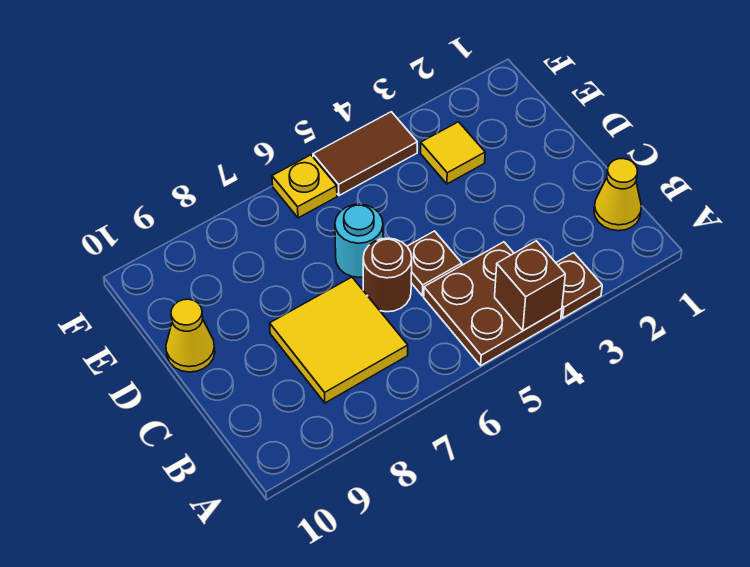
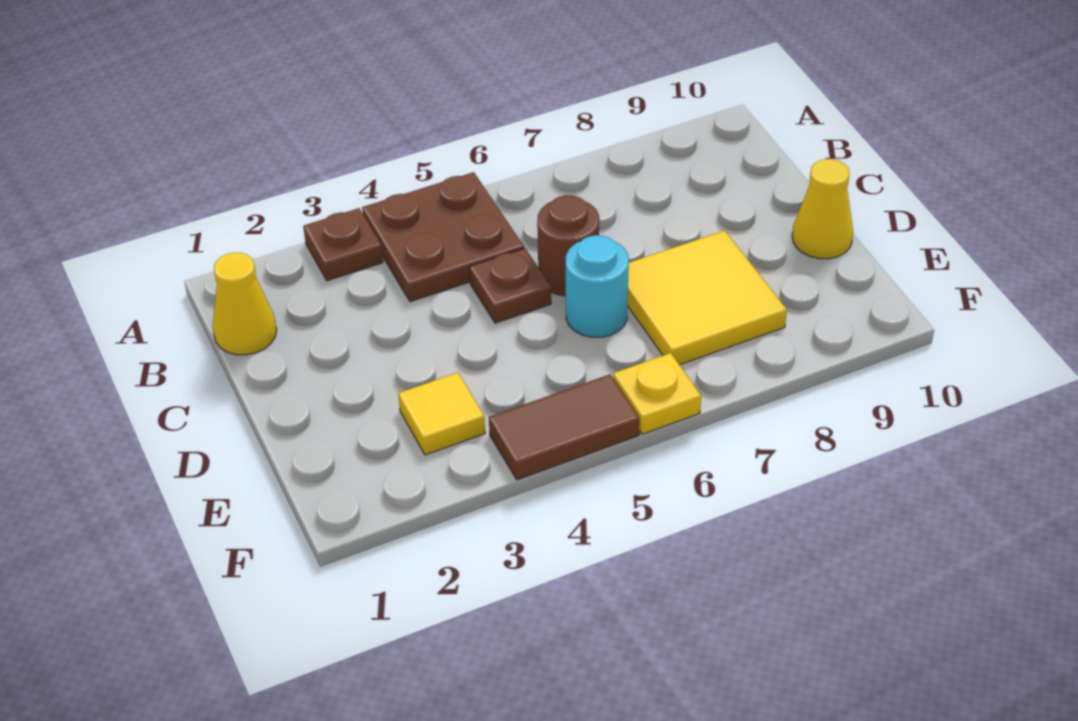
brown 1x1 brick [495,241,565,331] -> none
yellow 2x2 tile [270,277,408,403] -> yellow 2x2 tile moved to [628,231,787,365]

